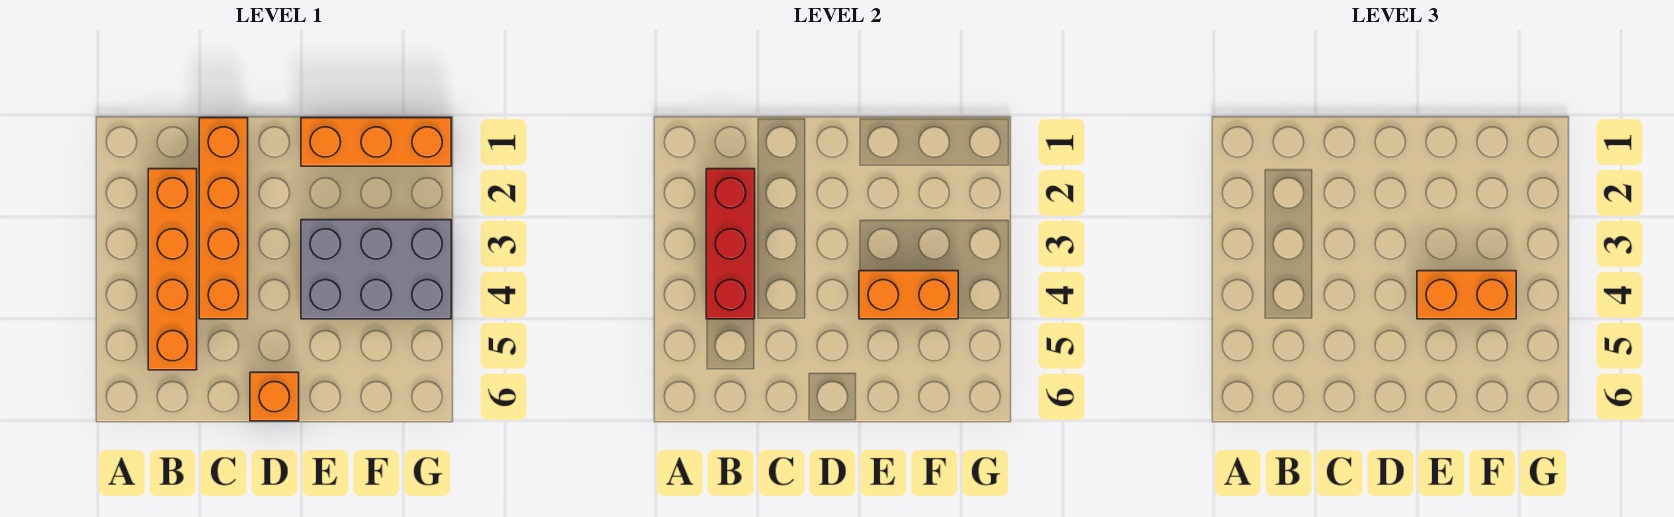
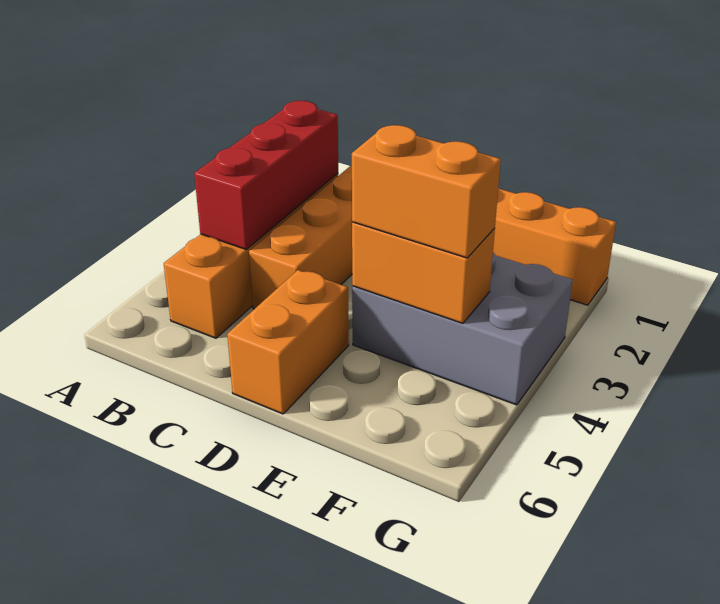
orange 1x1 brick [250,372,299,421] -> orange 1x2 brick [227,270,349,414]

